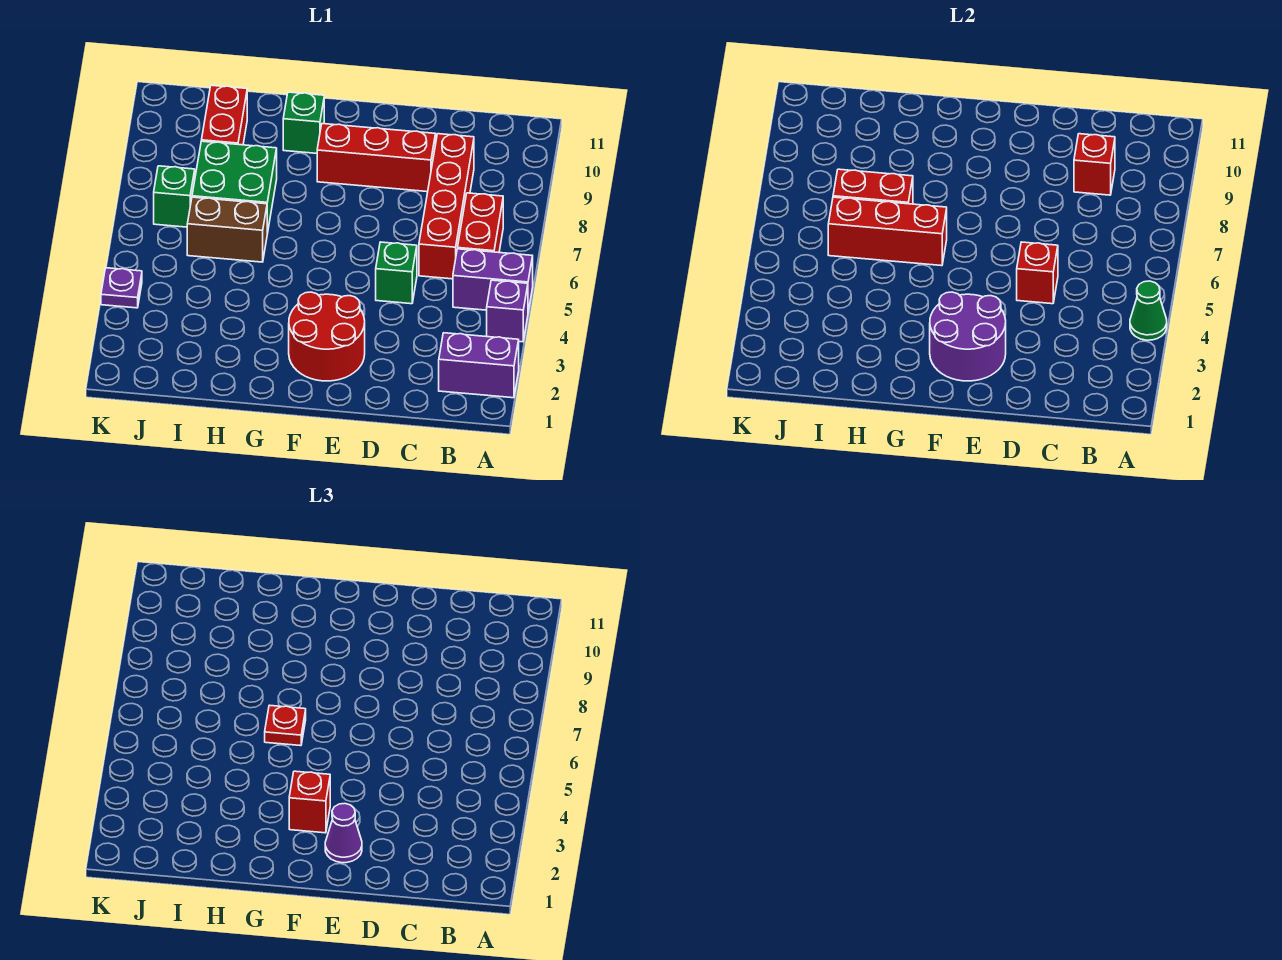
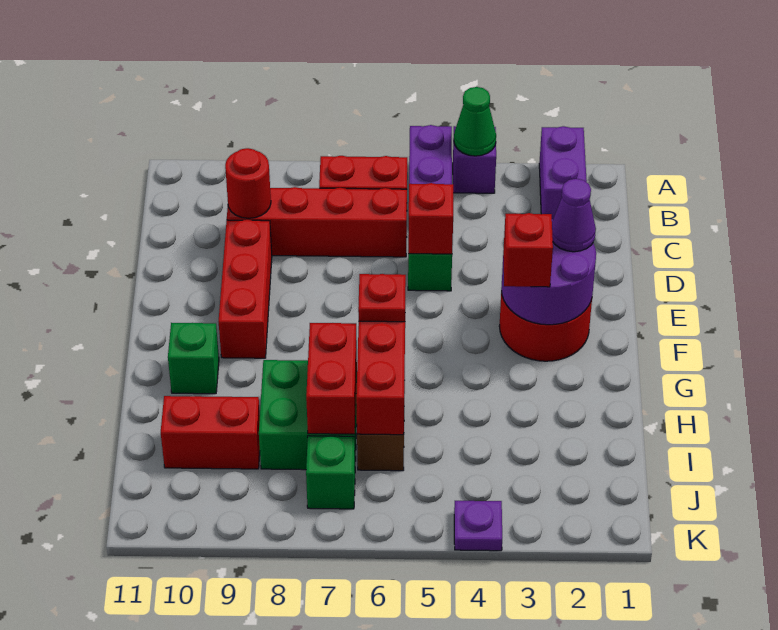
red 1x1 brick [1074,134,1115,195] -> red 1x1 round brick [225,148,271,218]

